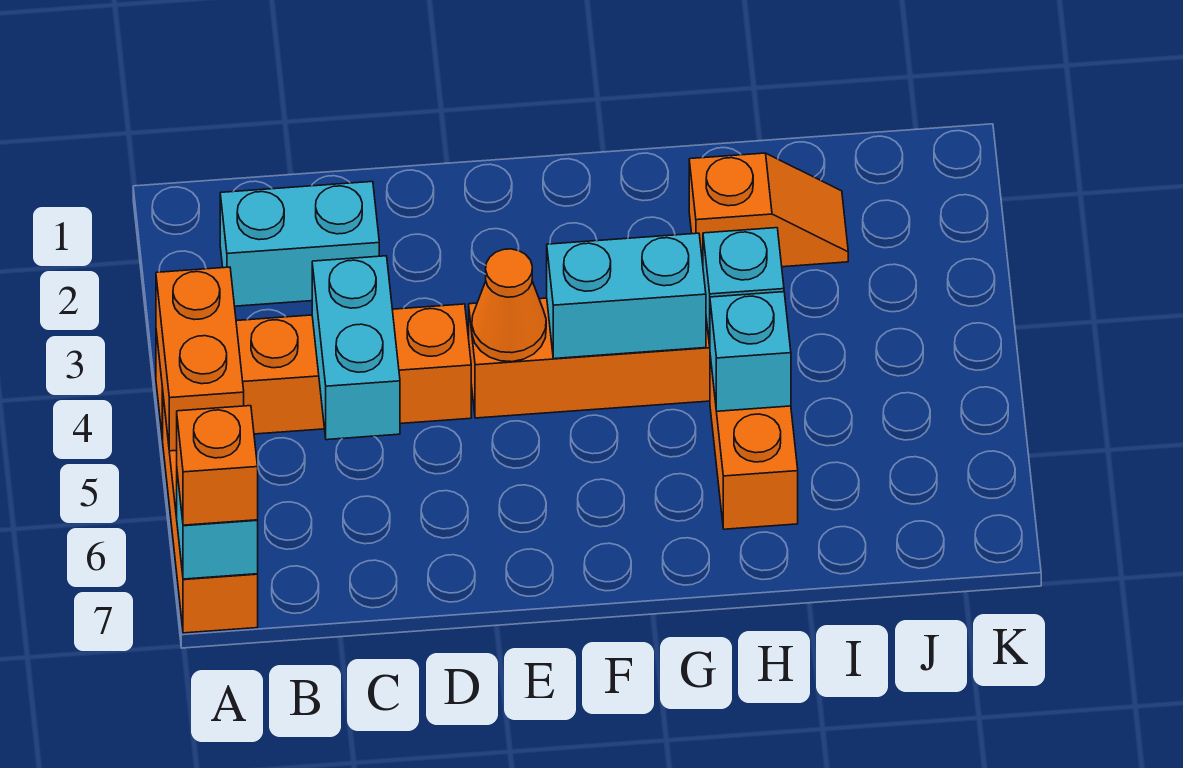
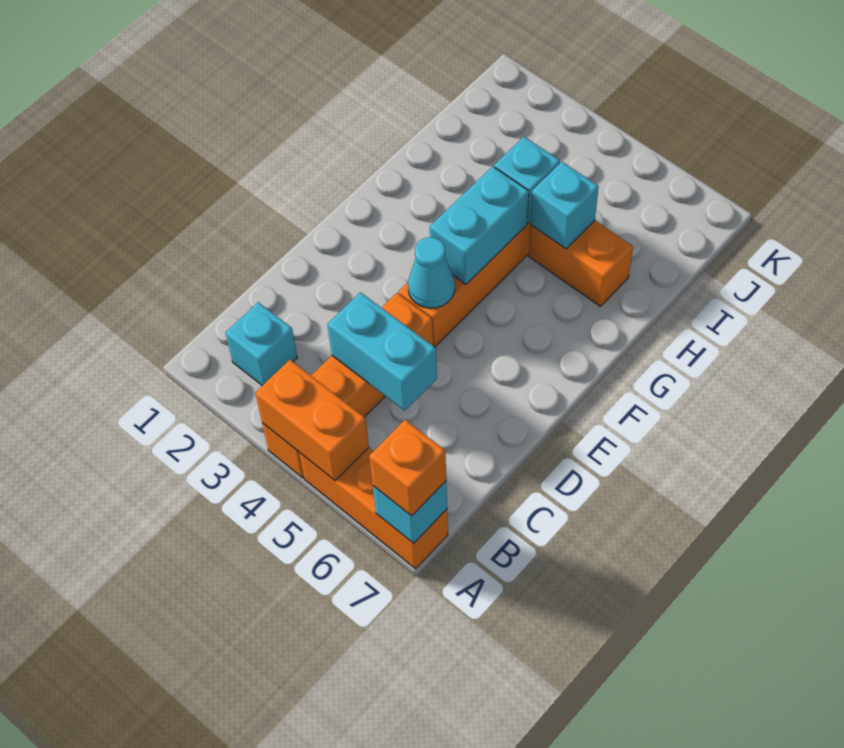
cyan 1x2 brick [220,182,379,306] -> cyan 1x1 brick [225,302,297,386]
orange 1x1 cone [472,249,546,362] -> cyan 1x1 cone [408,237,455,308]
orange 1x2 slope [689,153,848,267] -> none

